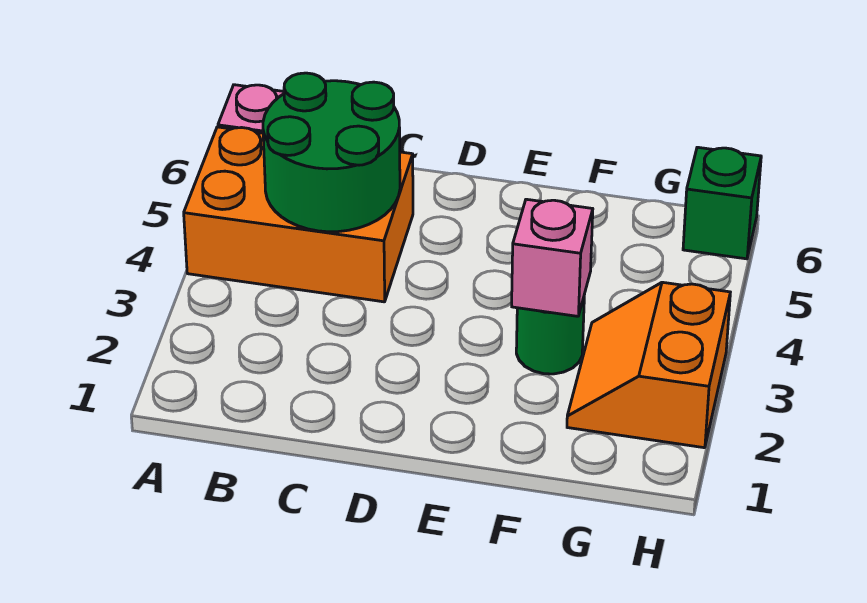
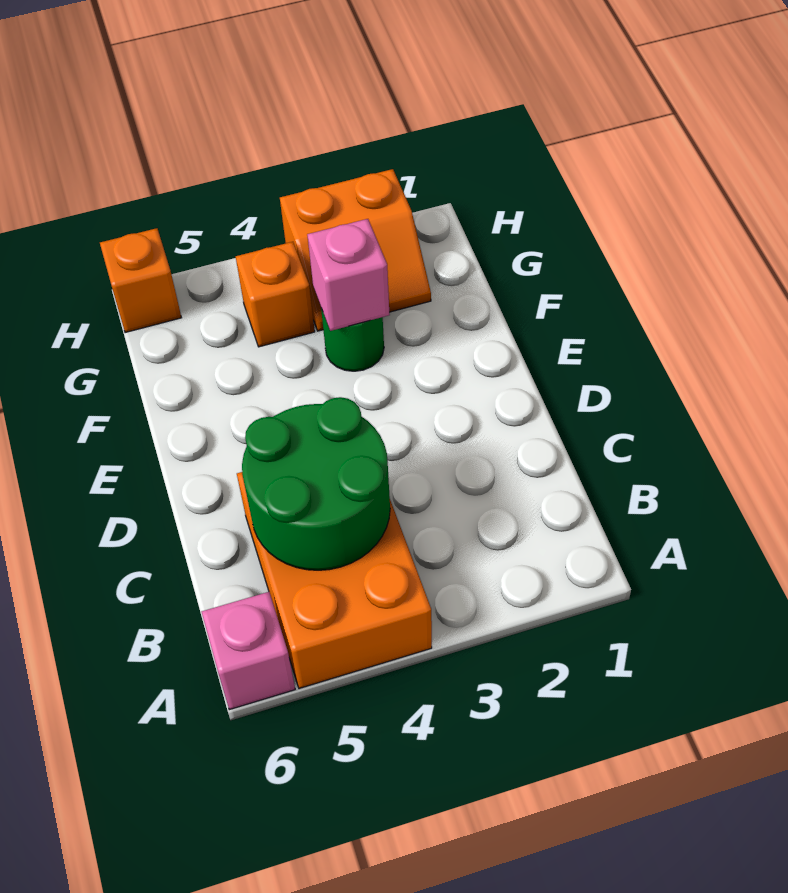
none -> orange 1x1 brick [236,242,315,347]
green 1x1 brick [683,147,761,259] -> orange 1x1 brick [100,228,181,333]

